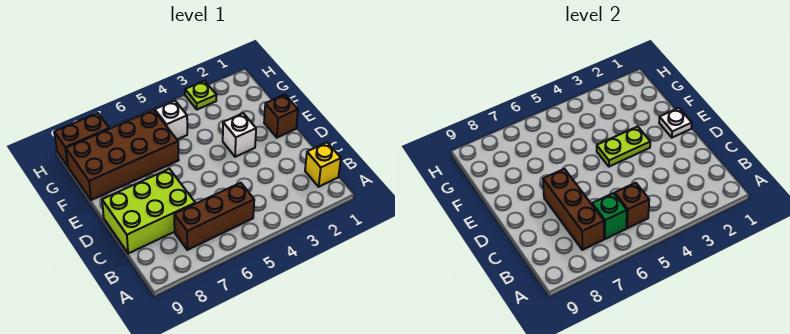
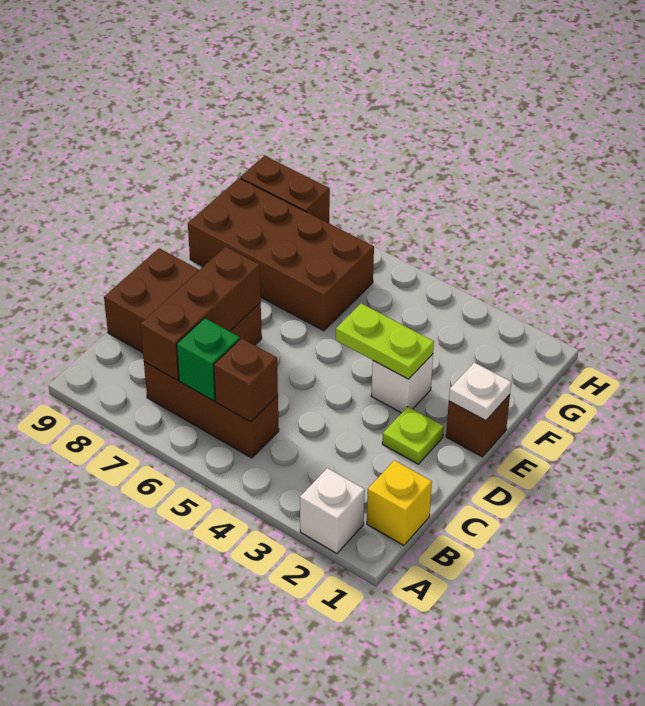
lime 2x3 brick [102,169,195,253] -> brown 2x3 brick [104,248,262,353]
white 1x1 brick [155,101,187,139] -> white 1x1 brick moved to [300,468,365,554]
lime 1x1 plate [185,81,217,110] -> lime 1x1 plate moved to [382,407,444,464]

